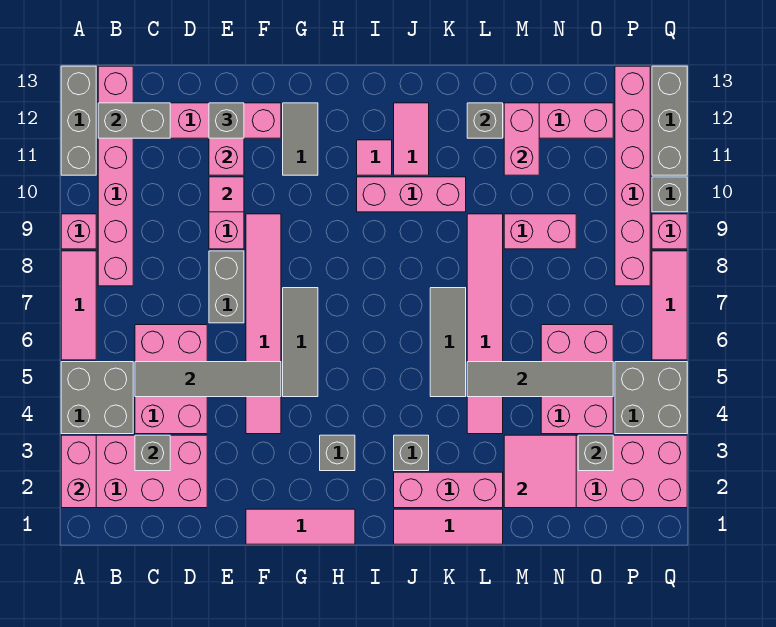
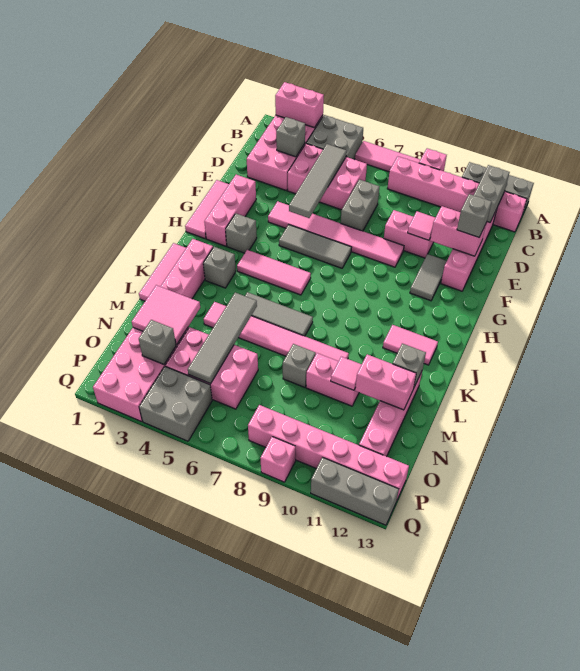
grey 1x2 brick [209,251,244,323] -> grey 1x2 brick turned to [341,180,379,231]
grey 1x2 tile [283,103,318,175] -> grey 1x2 tile turned to [410,254,447,301]
pink 1x3 brick [357,177,466,212] -> pink 1x3 brick moved to [204,175,256,246]
pink 1x1 tile [357,140,392,175] -> pink 1x1 tile moved to [331,357,362,390]
pink 1x2 brick [504,214,576,249] -> pink 1x2 brick turned to [306,353,359,406]
pink 1x3 tile [652,251,687,360] -> pink 1x3 tile moved to [237,250,311,295]
grey 1x1 brick [652,177,687,212] -> grey 1x1 brick moved to [283,344,316,387]

